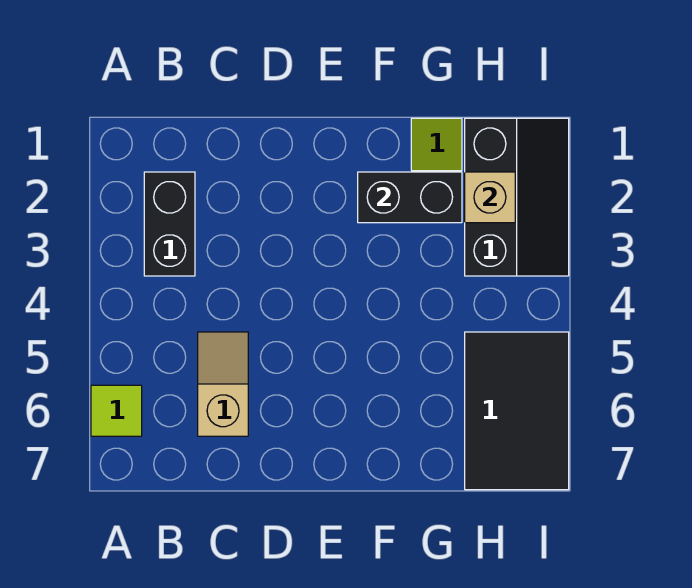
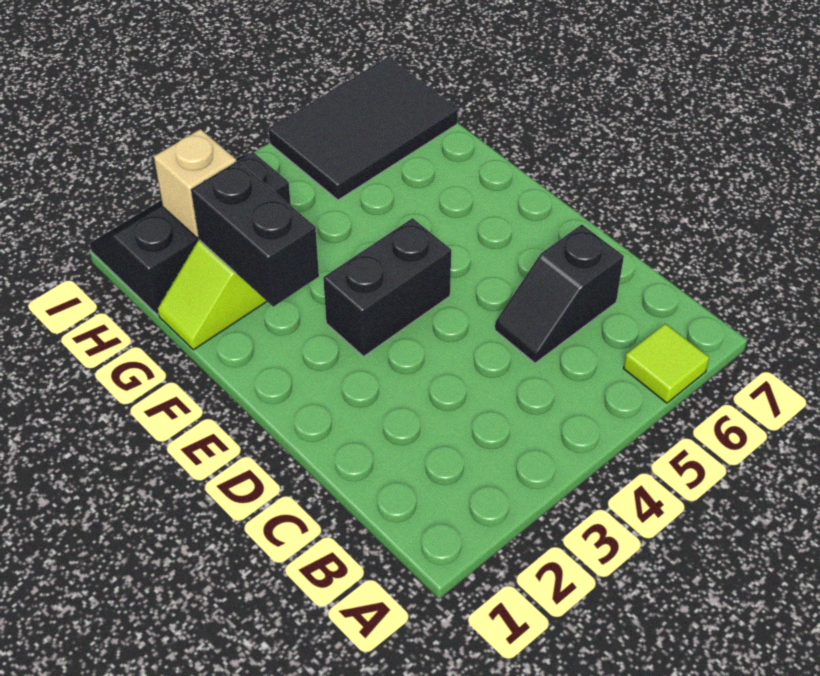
black 1x2 brick [144,172,195,276] -> black 1x2 brick moved to [323,218,451,356]
tan 1x2 slope [198,332,248,436] -> black 1x2 slope [495,225,624,363]

